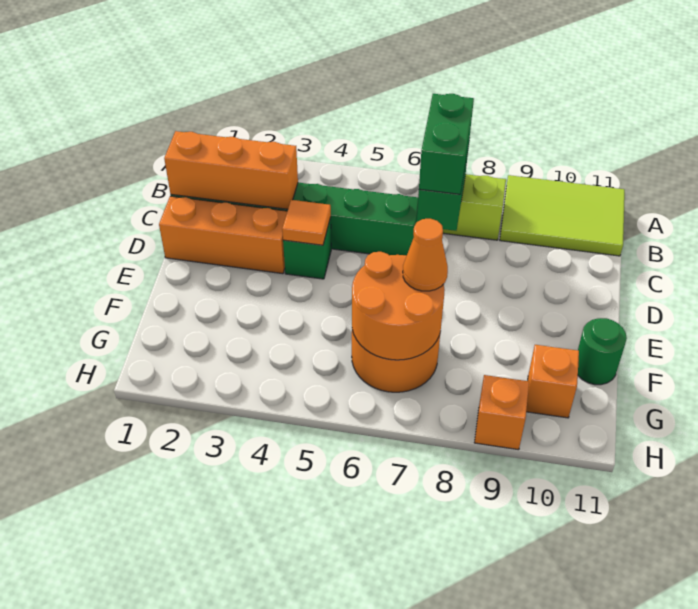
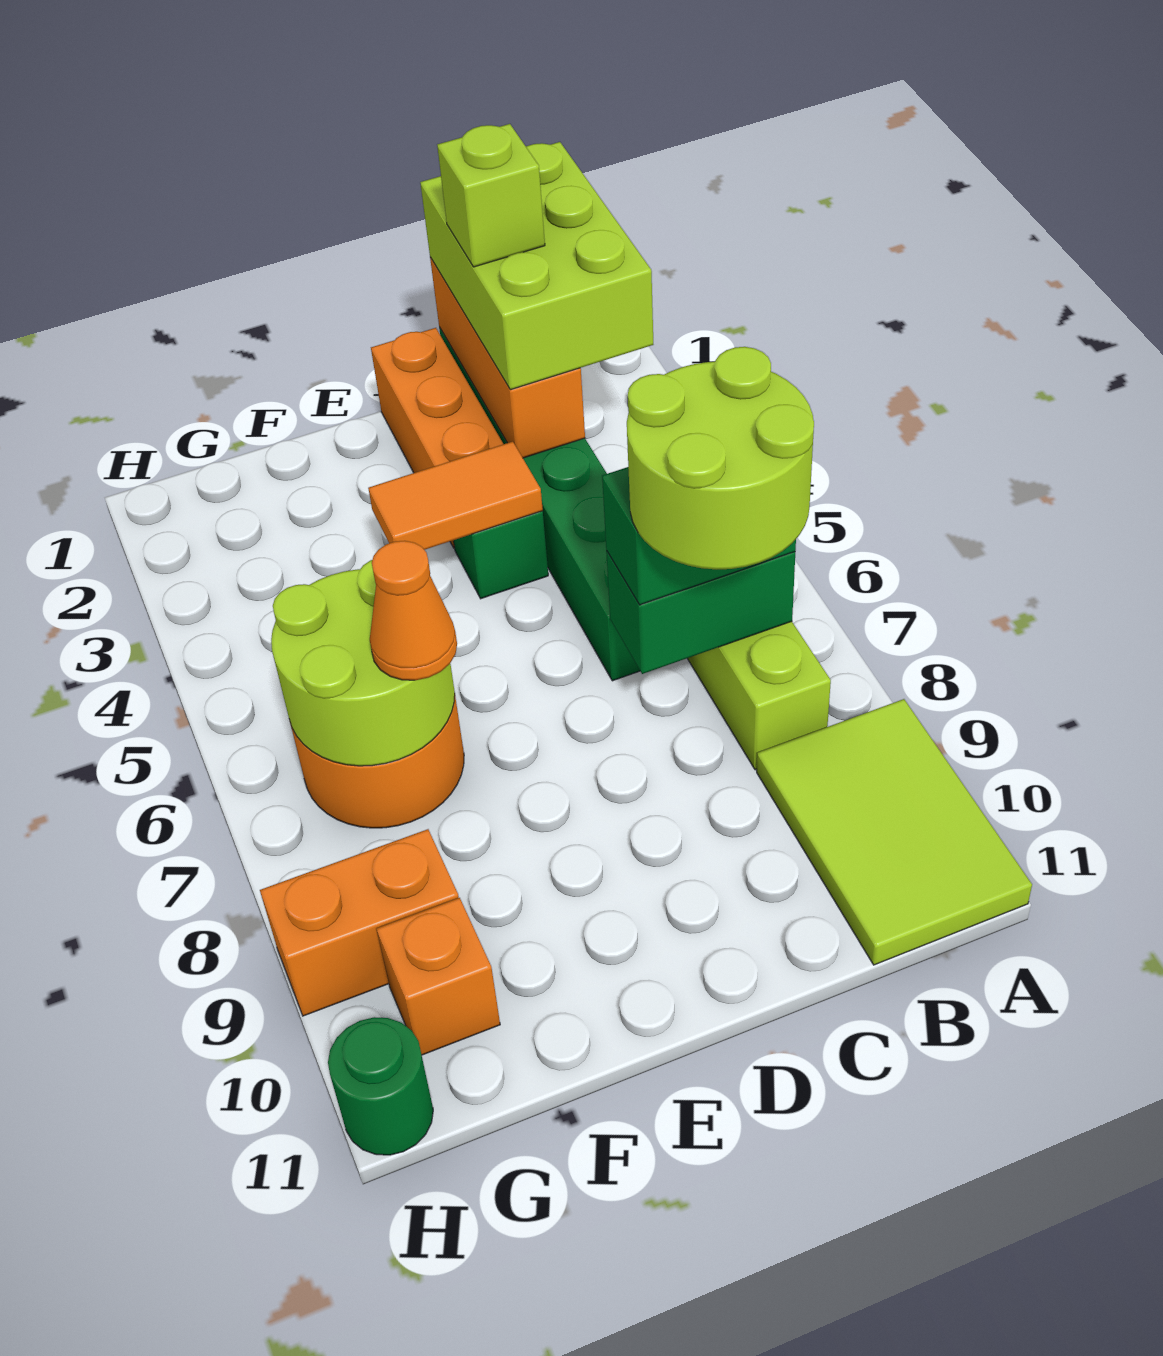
none -> lime 2x3 brick [420,142,653,390]
none -> lime 2x2 round brick [627,347,814,570]
none -> lime 1x1 brick [437,124,545,267]
orange 1x1 tile [282,200,331,245] -> orange 1x2 tile [368,441,543,550]
orange 2x2 round brick [352,252,445,360] -> lime 2x2 round brick [271,560,455,766]
green 1x1 round brick [578,318,627,385] -> green 1x1 round brick moved to [328,1017,433,1155]
orange 1x1 brick [474,375,529,450] -> orange 1x2 brick [260,829,459,1016]

